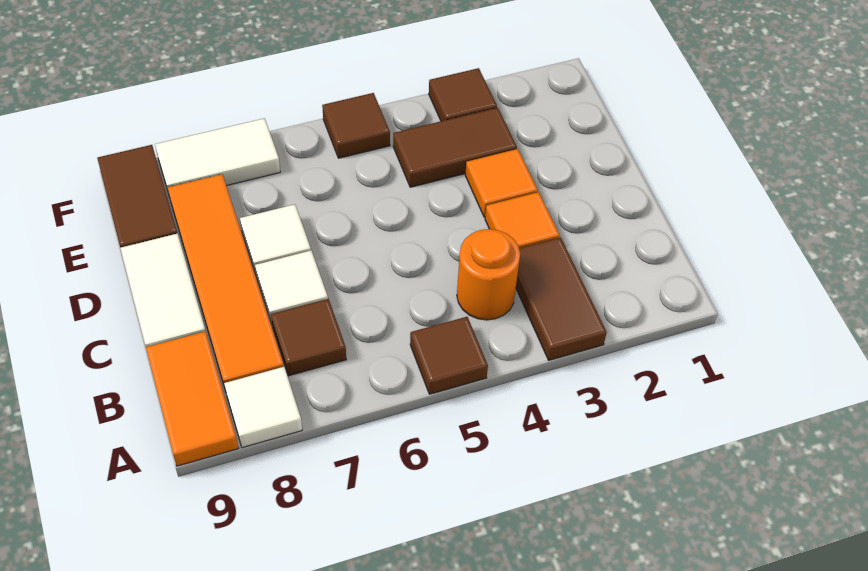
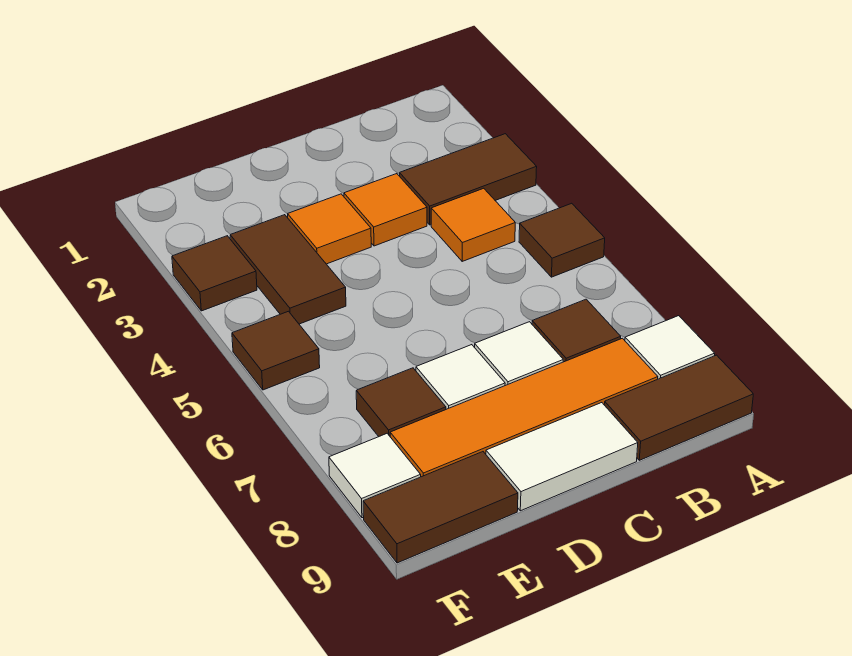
orange 1x2 tile [146,331,238,466] -> brown 1x2 tile [604,355,753,460]
orange 1x1 round brick [457,229,520,320] -> orange 1x1 tile [431,188,515,261]
none -> brown 1x1 tile [356,368,446,436]
white 1x2 tile [155,118,280,194] -> white 1x1 tile [329,434,421,518]

